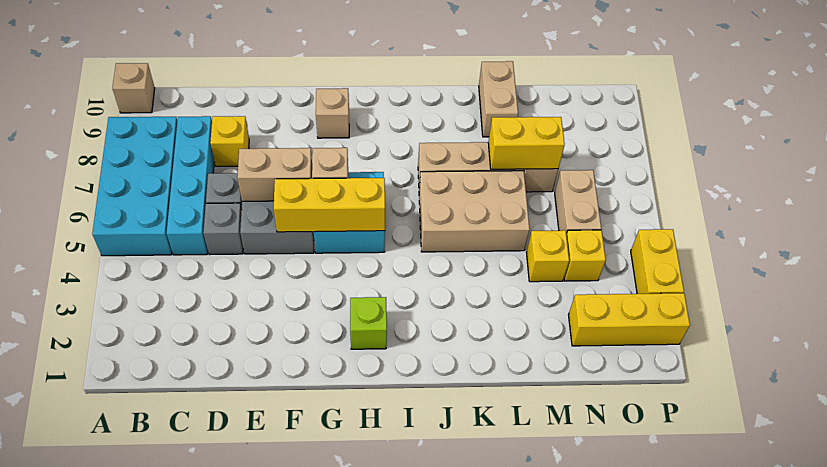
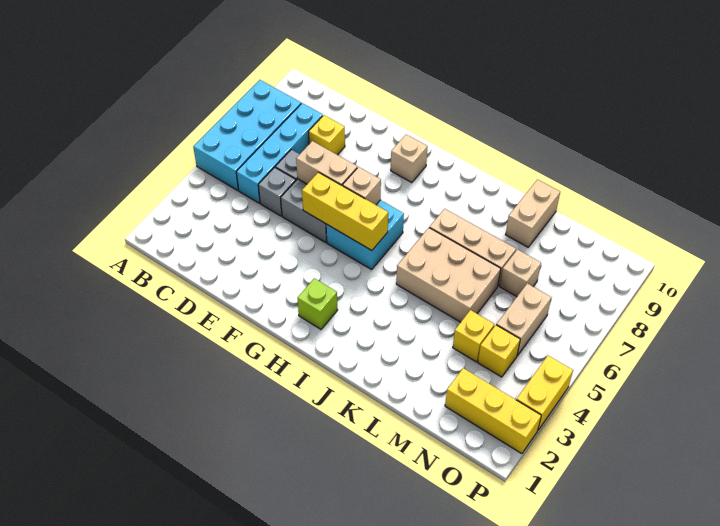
tan 1x1 brick [112,63,155,113] -> none
yellow 1x2 brick [488,117,565,169] -> none

